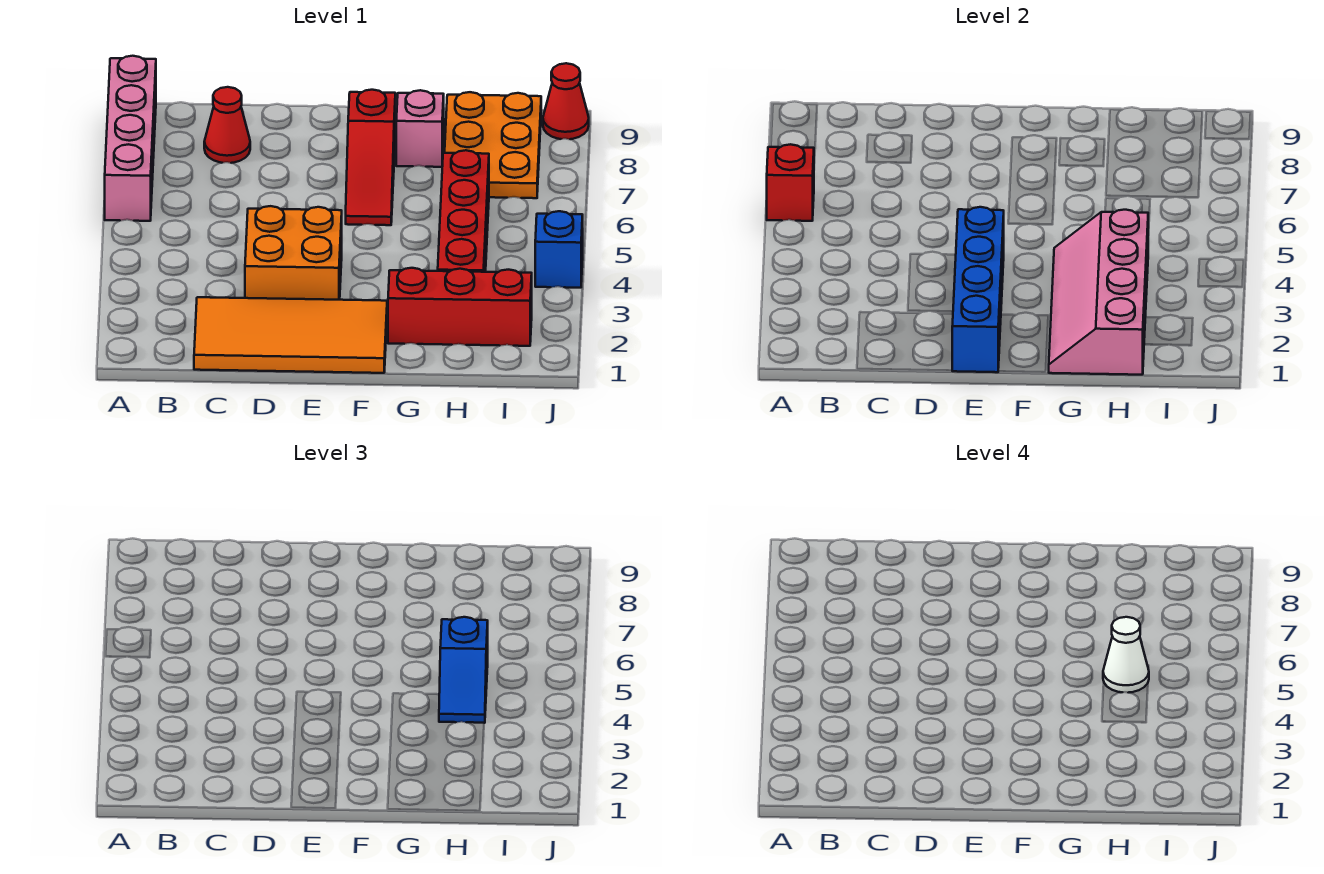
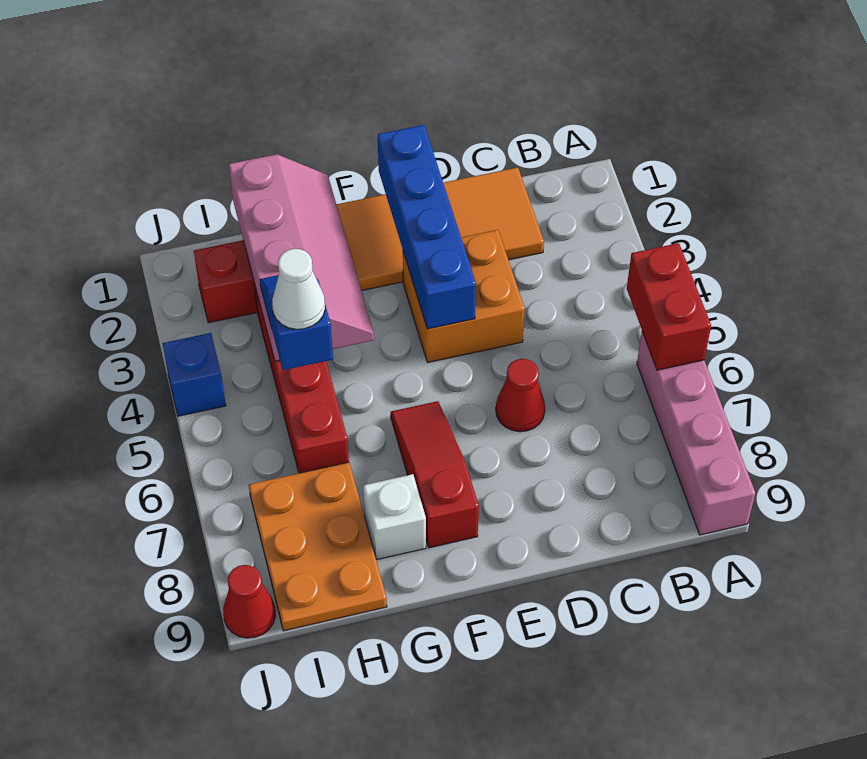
red 1x1 brick [767,144,814,221] -> red 1x2 brick [627,243,711,370]
red 1x1 cone [204,87,250,163] -> red 1x1 cone moved to [496,359,545,432]
pink 1x1 brick [396,90,444,167] -> white 1x1 brick [363,474,426,560]

